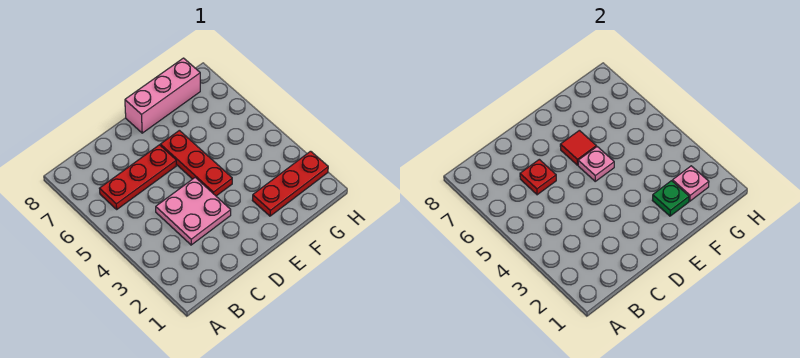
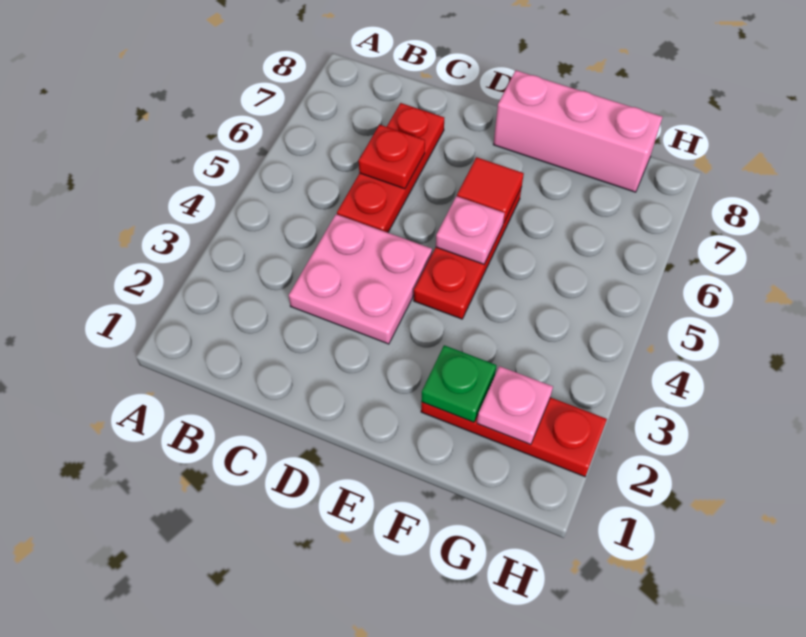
red 1x3 plate [99,145,176,209] -> red 1x3 plate turned to [337,103,444,233]

